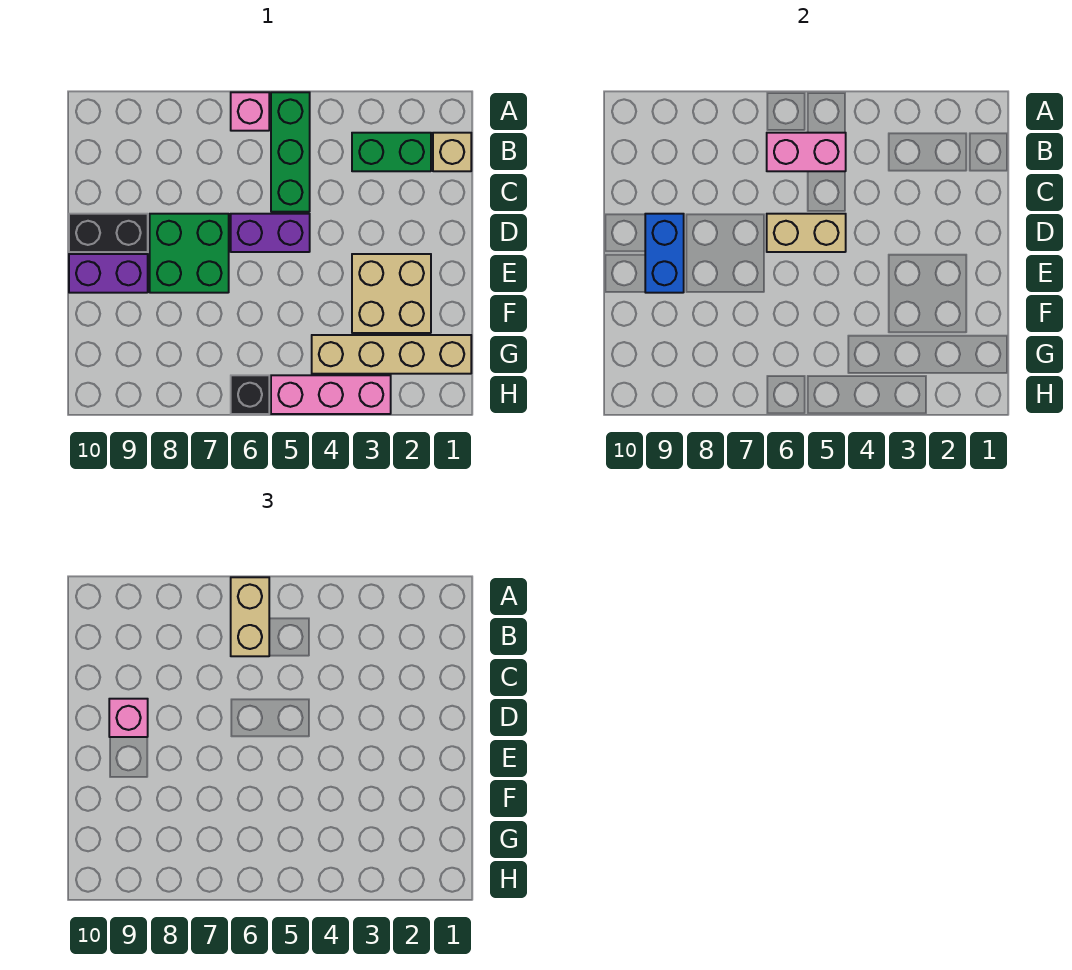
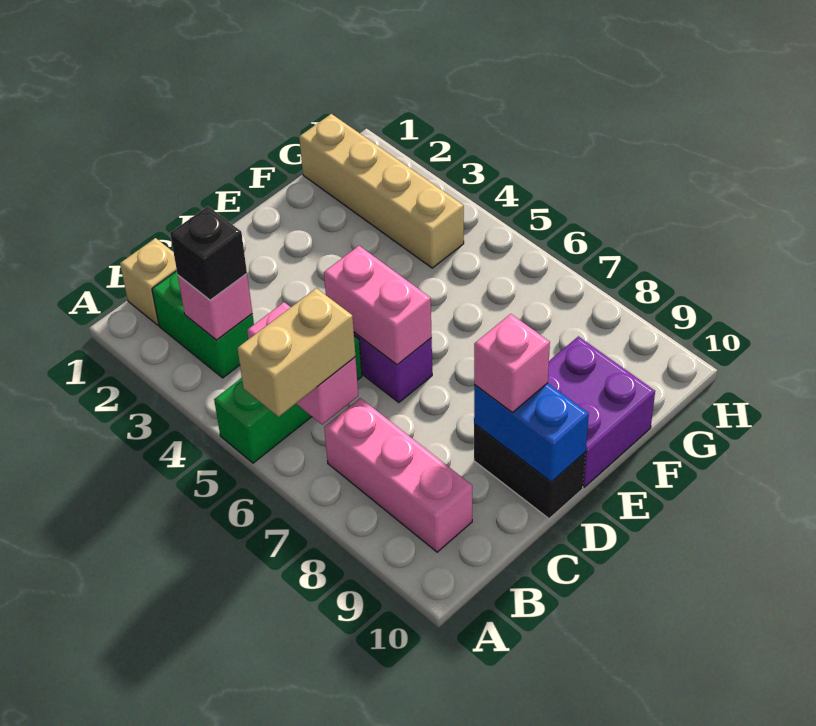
pink 1x1 brick [231,92,269,131] -> pink 1x1 brick moved to [178,274,252,340]
tan 1x2 brick [767,214,846,252] -> pink 1x2 brick [324,246,432,365]
green 2x2 brick [150,214,229,293] -> none
blue 1x2 brick [645,214,684,293] -> blue 1x2 brick turned to [474,383,589,482]
tan 2x2 brick [352,254,431,333] -> none
purple 1x2 brick [69,254,148,293] -> purple 2x2 brick [548,336,655,487]
pink 1x3 brick [271,375,391,414] -> pink 1x3 brick moved to [324,398,472,552]
black 1x1 brick [231,375,269,414] -> black 1x1 brick moved to [170,206,247,300]

